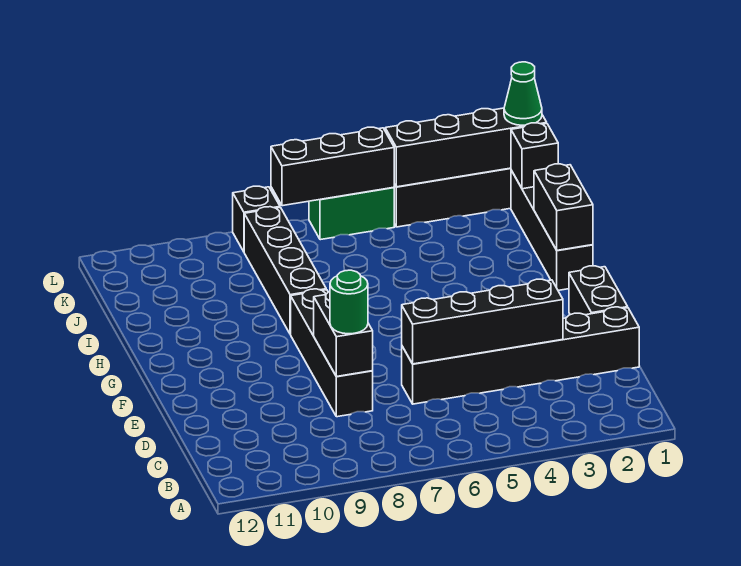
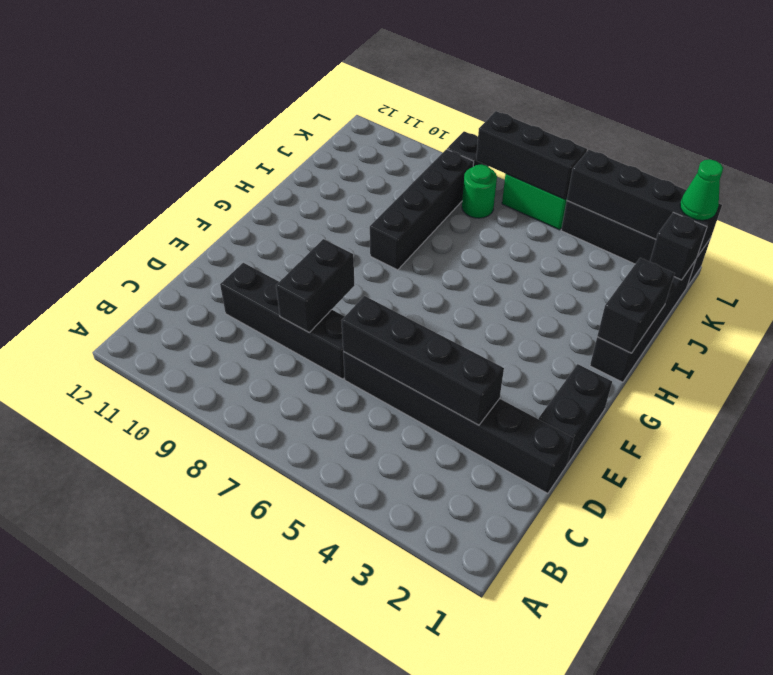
black 1x4 brick [291,289,373,417] -> black 1x4 brick turned to [220,263,345,379]
green 1x1 round brick [330,270,368,334] -> green 1x1 round brick moved to [462,164,497,218]

